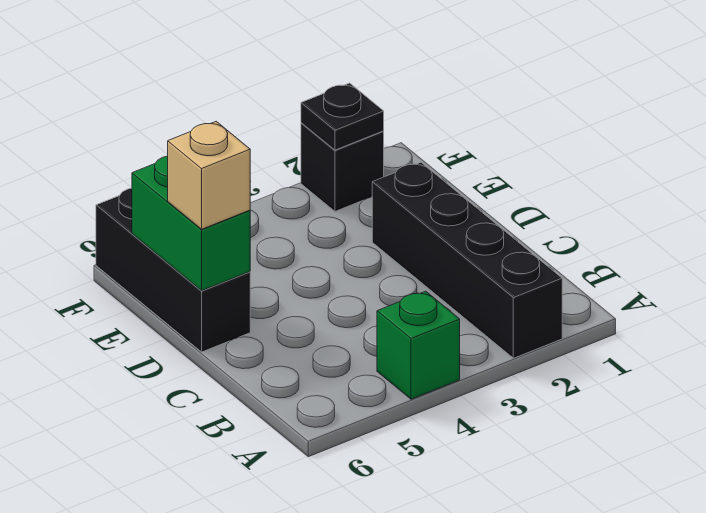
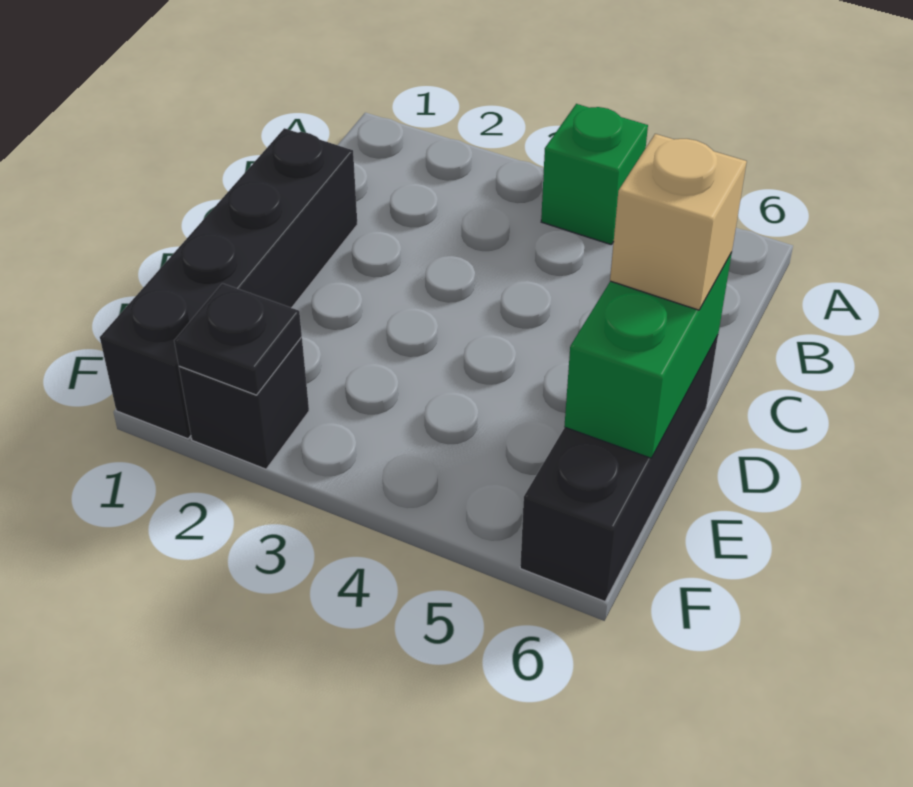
black 1x4 brick [372,162,562,358] -> black 1x4 brick moved to [100,128,357,439]

